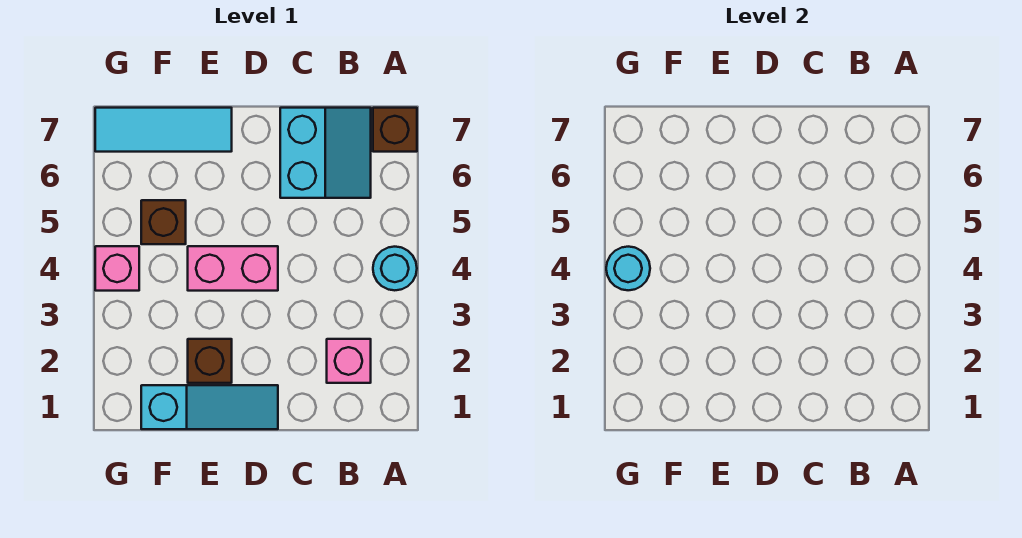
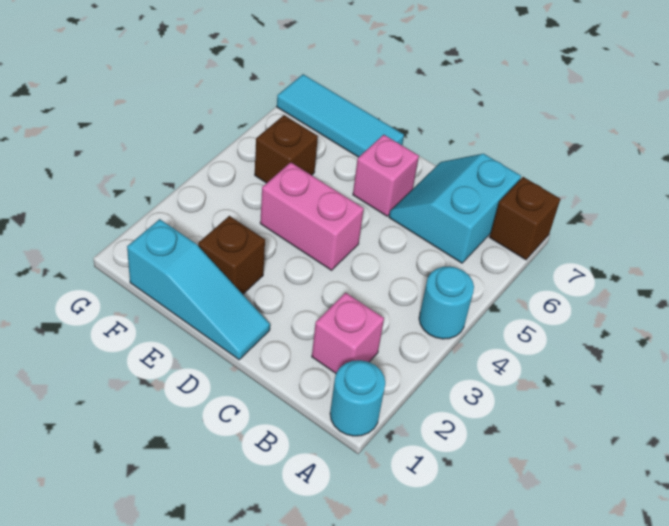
cyan 2x2 slope [280,108,371,198] -> cyan 2x2 slope turned to [389,154,521,263]
pink 1x1 brick [95,246,139,291] -> pink 1x1 brick moved to [353,135,419,216]
cyan 1x1 round brick [606,247,650,290] -> cyan 1x1 round brick moved to [330,360,385,436]

